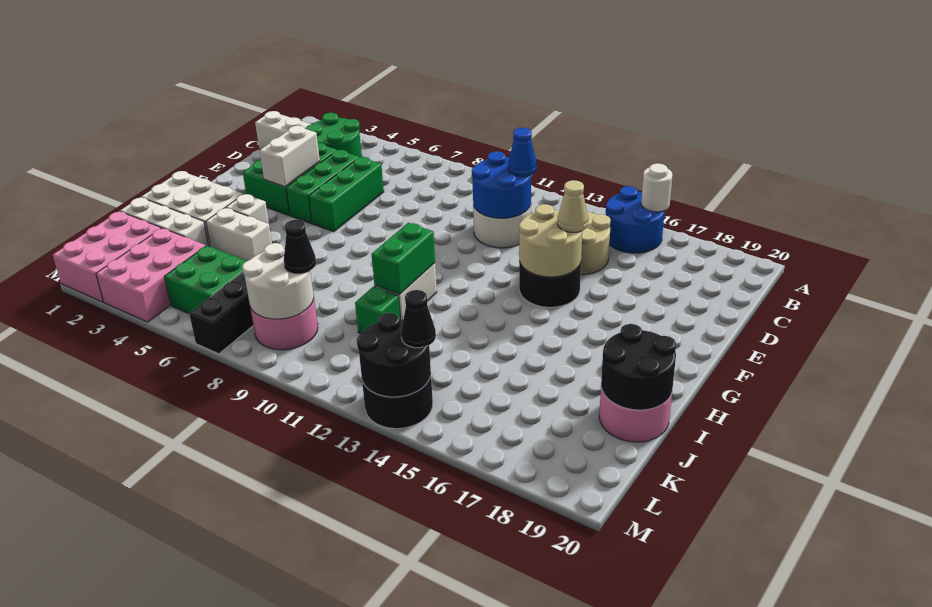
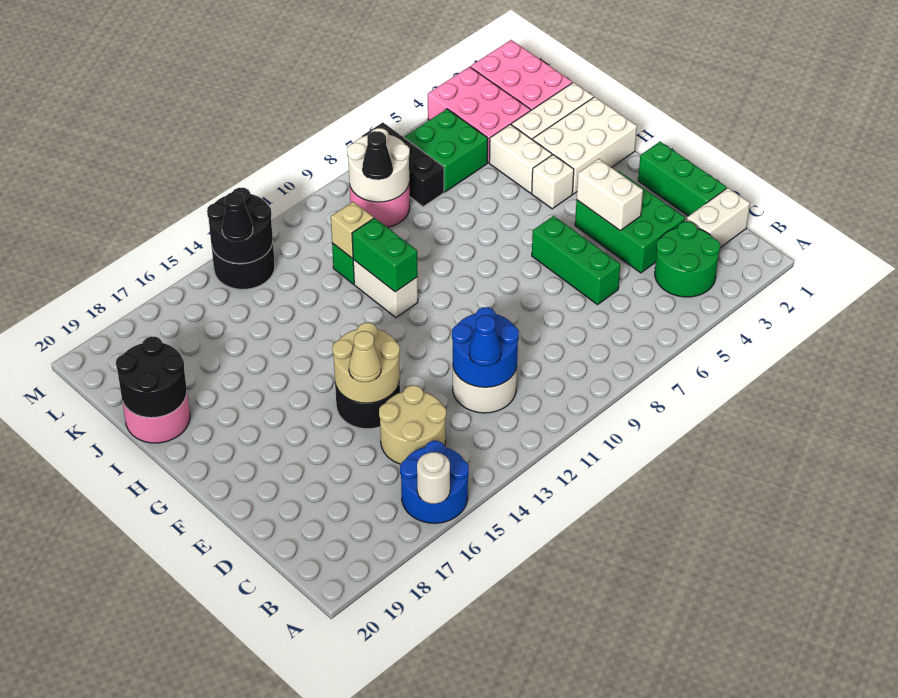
green 1x3 brick [286,150,359,223] -> green 1x3 brick moved to [638,142,727,216]
white 1x2 brick [206,208,272,261] -> white 1x2 brick turned to [489,124,552,193]
none -> tan 1x1 brick [331,202,374,258]

